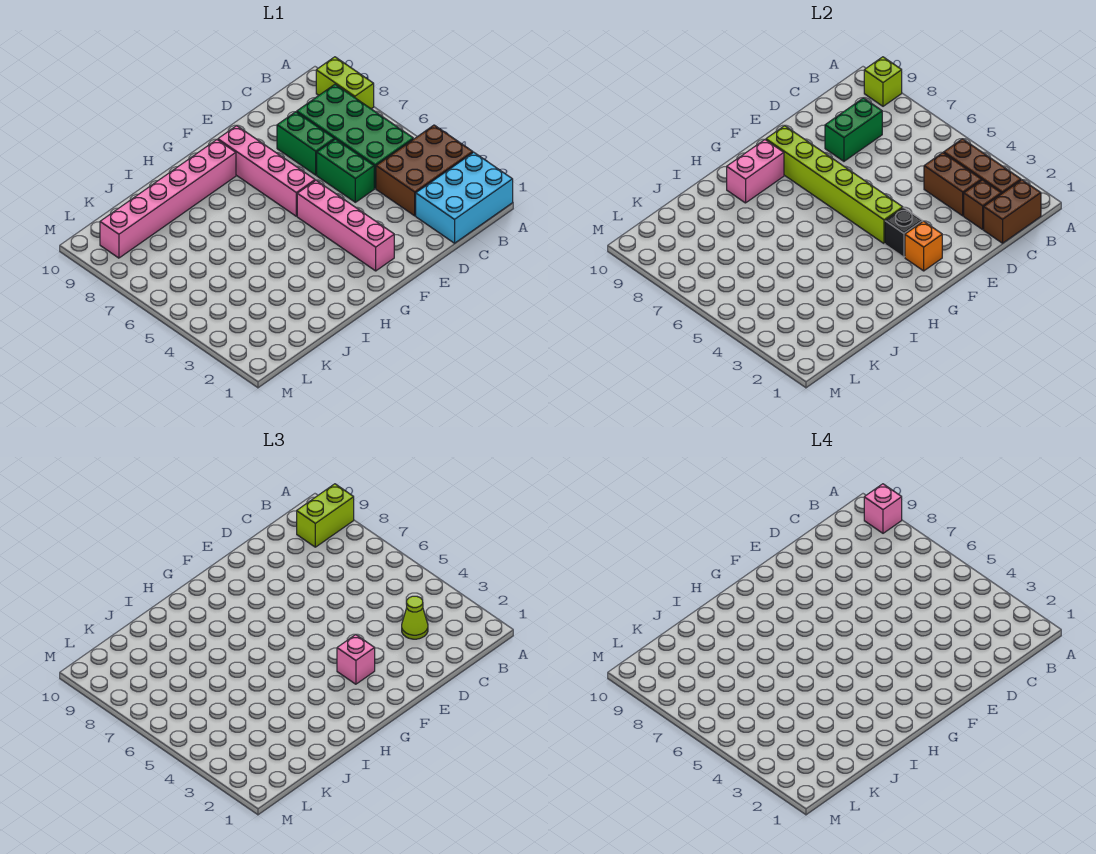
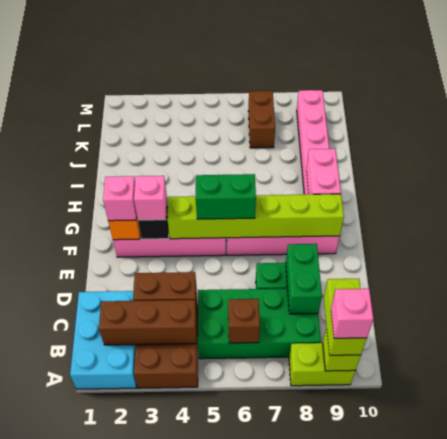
brown 1x2 brick [984,180,1041,243] -> brown 1x2 brick moved to [248,91,275,148]
brown 1x1 brick [964,180,1001,229] -> brown 1x1 brick moved to [228,299,260,343]
lime 1x1 cone [402,596,428,639] -> none
green 1x2 brick [317,139,374,202] -> green 1x2 brick moved to [196,174,256,219]
none -> pink 1x1 brick [103,176,137,221]

